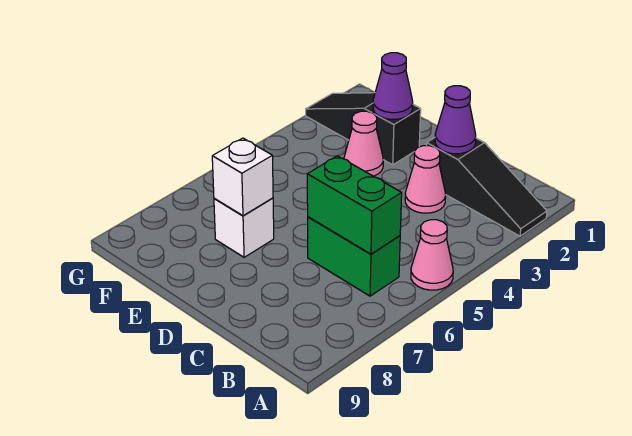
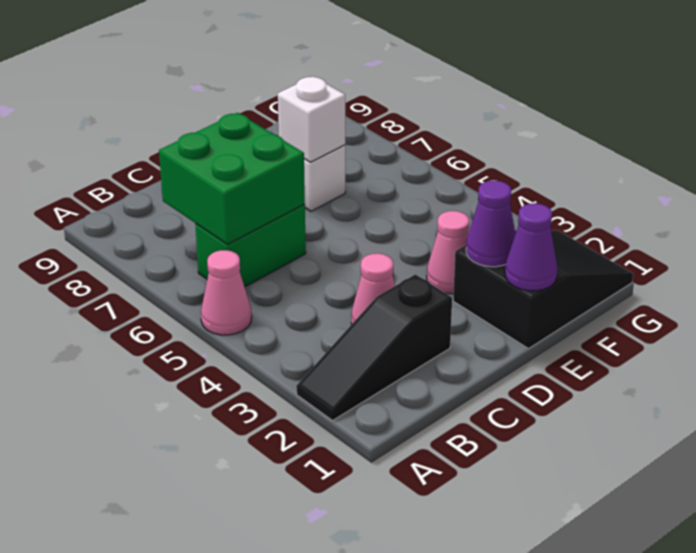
green 1x2 brick [307,156,402,254] -> green 2x2 brick [159,113,305,245]
purple 1x1 cone [435,86,476,154] -> purple 1x1 cone moved to [505,203,557,291]
black 1x3 slope [306,93,421,165] -> black 2x3 slope [453,230,633,349]

